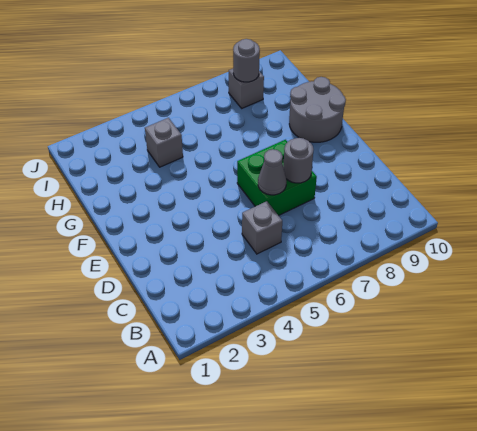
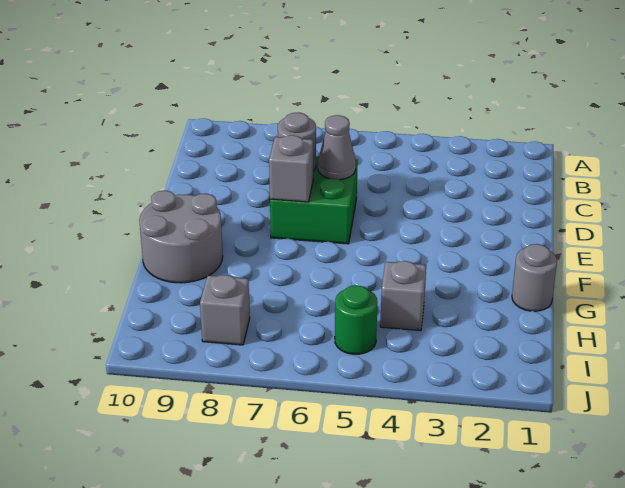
grey 1x1 brick [242,201,282,254] -> grey 1x1 brick moved to [269,135,313,202]
none -> green 1x1 round brick [335,285,377,354]
grey 1x1 round brick [233,39,260,82] -> grey 1x1 round brick moved to [512,244,557,311]

